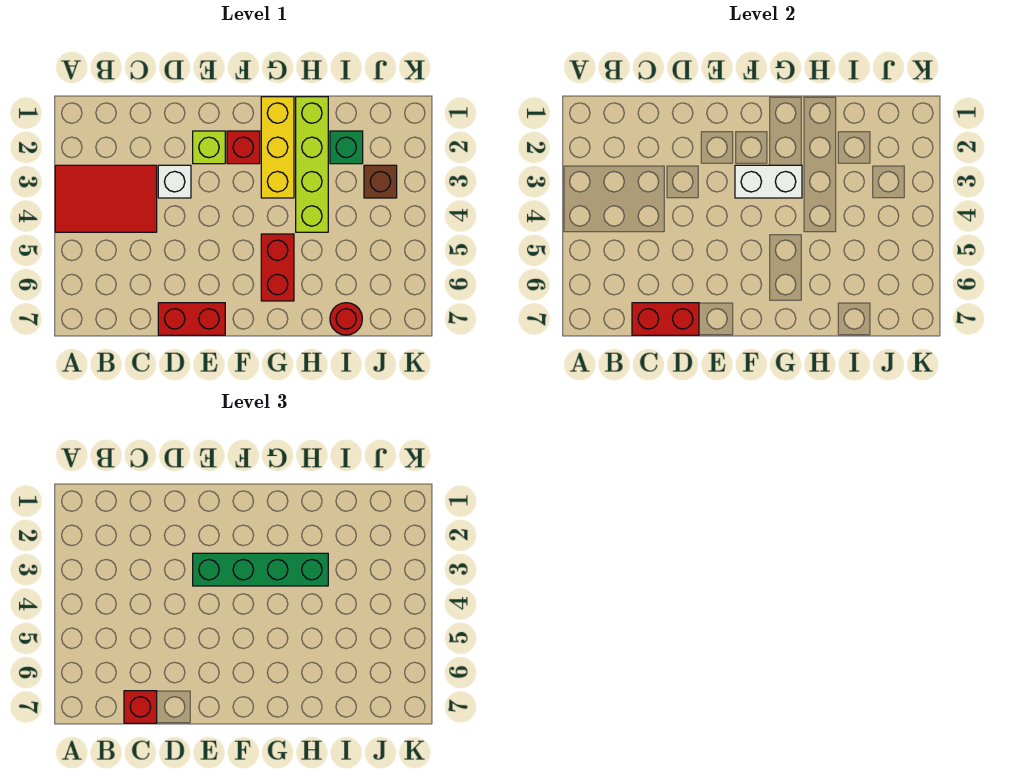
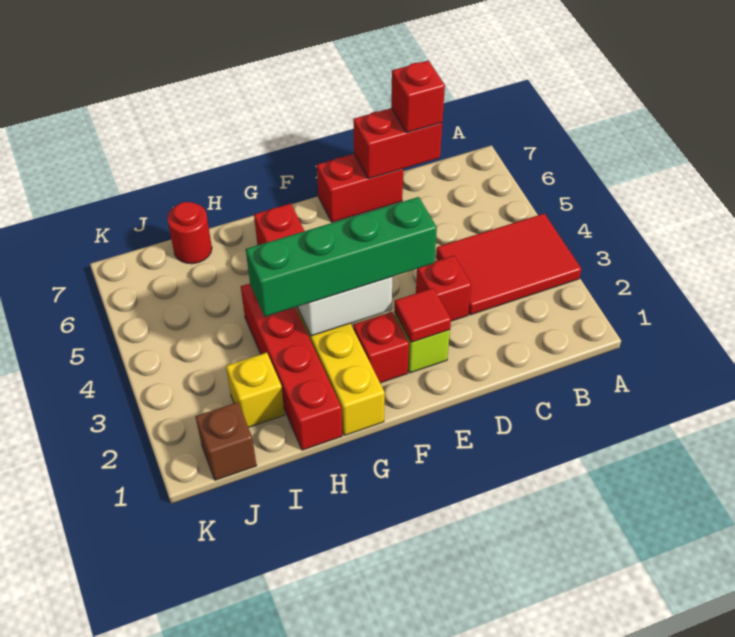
white 1x1 brick [158,165,191,198] -> red 1x1 brick [416,255,471,321]
none -> red 1x1 tile [394,288,451,342]
lime 1x4 brick [296,97,328,232] -> red 1x4 brick [241,283,342,450]
green 1x1 brick [330,131,363,164] -> yellow 1x1 brick [226,353,284,427]
brown 1x1 brick [364,165,397,198] -> brown 1x1 brick moved to [195,402,257,480]

